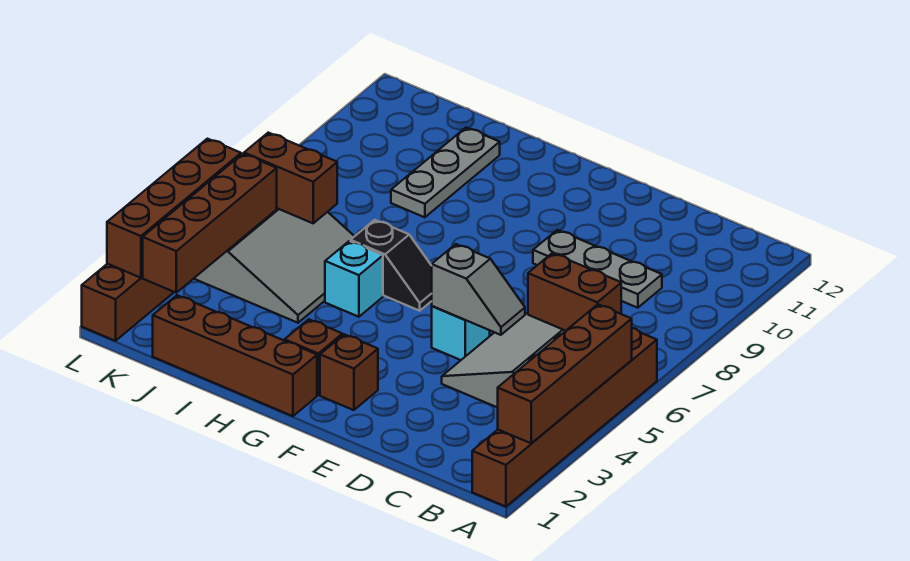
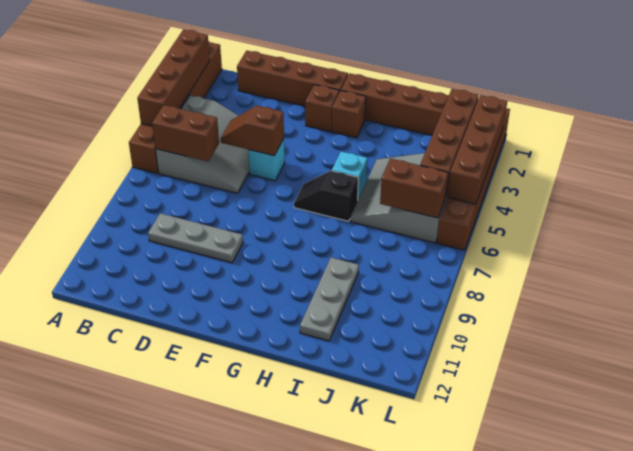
none -> brown 1x4 brick [237,51,348,106]
grey 1x2 slope [432,244,525,335] -> brown 1x2 slope [221,105,284,156]

